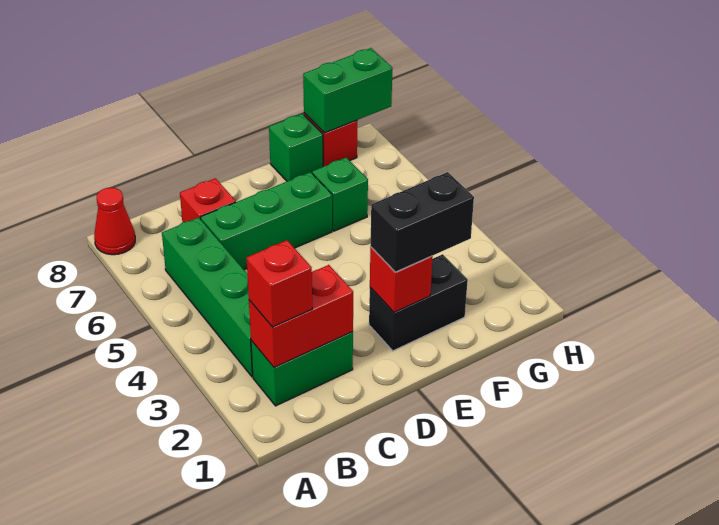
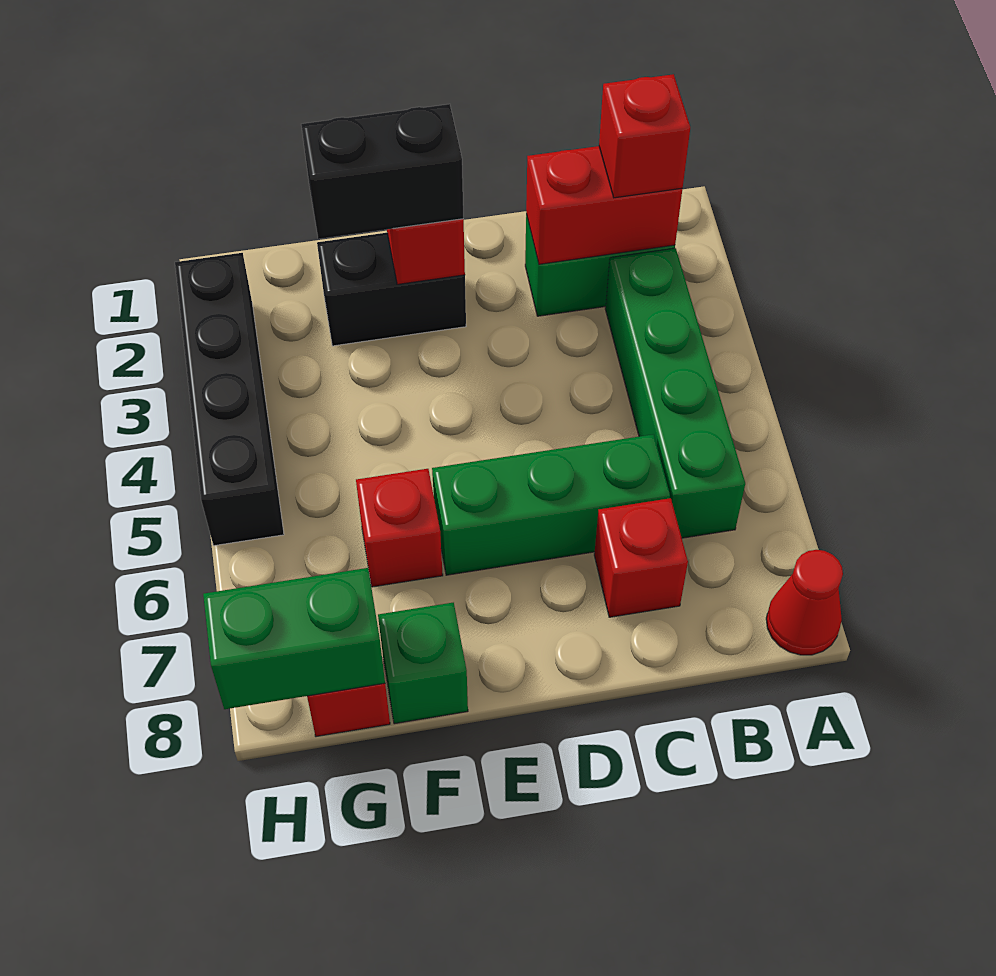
green 1x1 brick [312,158,368,231] -> red 1x1 brick [356,469,443,587]
none -> black 1x4 brick [175,253,284,546]

